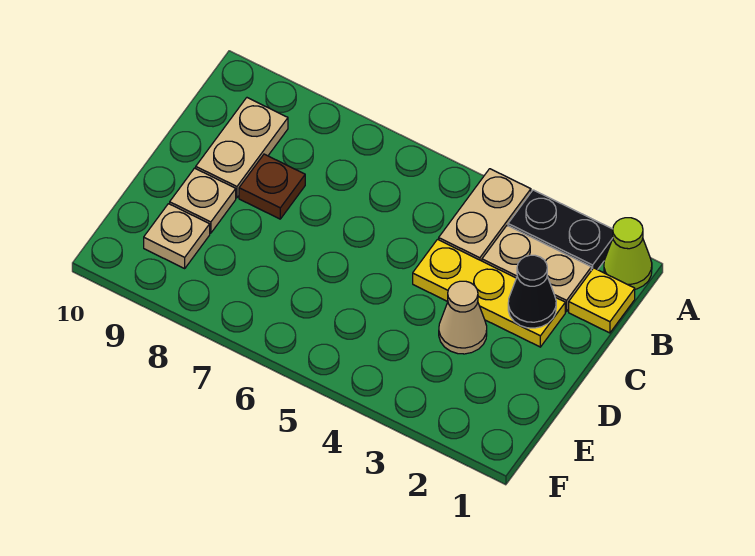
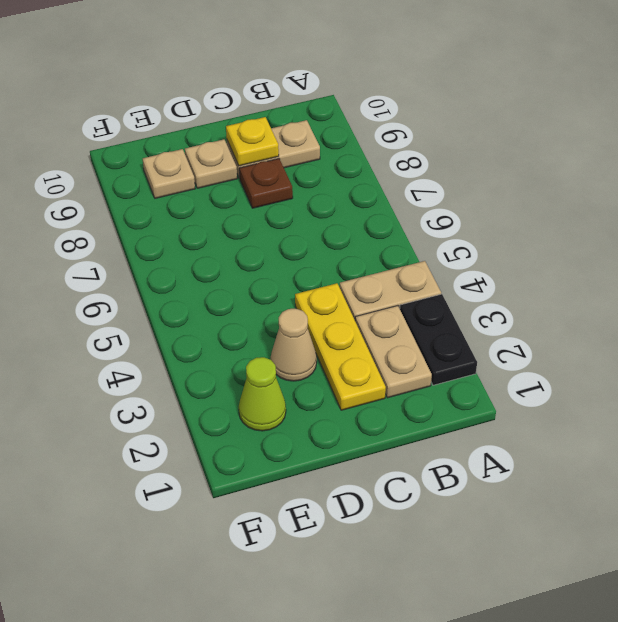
lime 1x1 cone [604,218,652,289] -> lime 1x1 cone moved to [239,357,286,431]
yellow 1x1 plate [569,268,635,333] -> yellow 1x1 plate moved to [226,117,279,166]
black 1x1 cone [508,255,556,328] -> none

